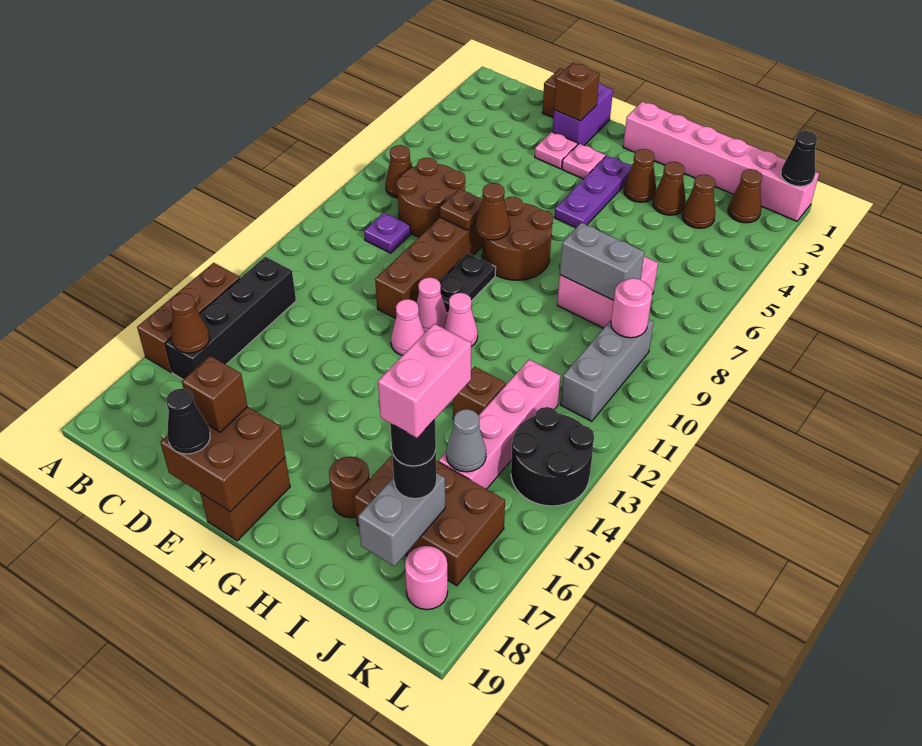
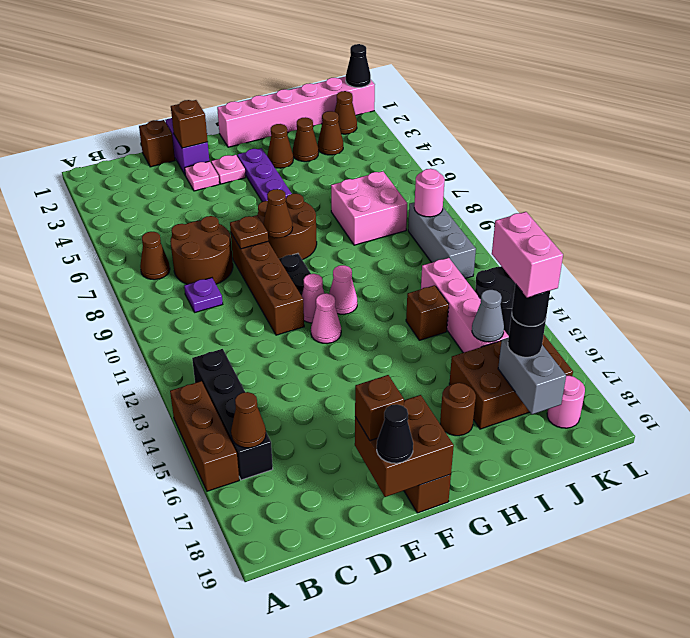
grey 1x2 brick [560,223,645,300] -> none

